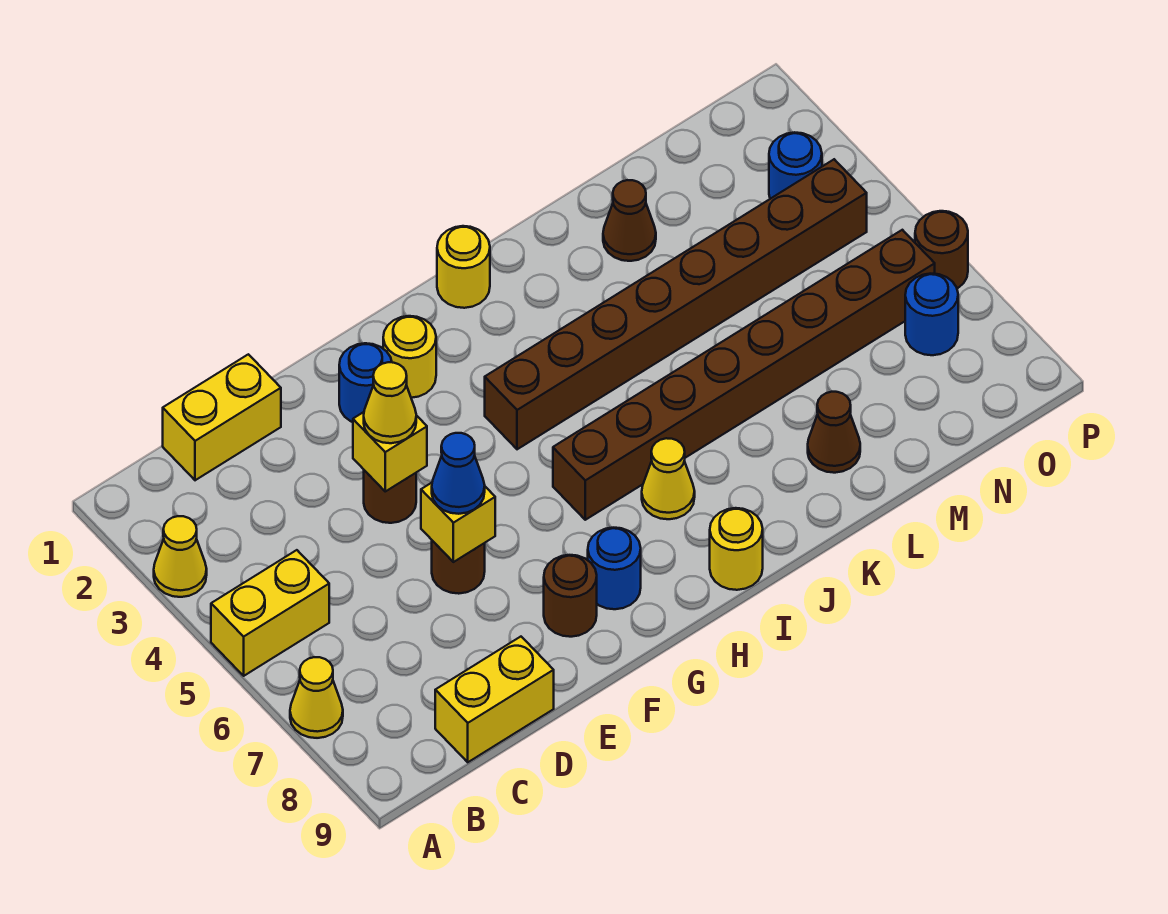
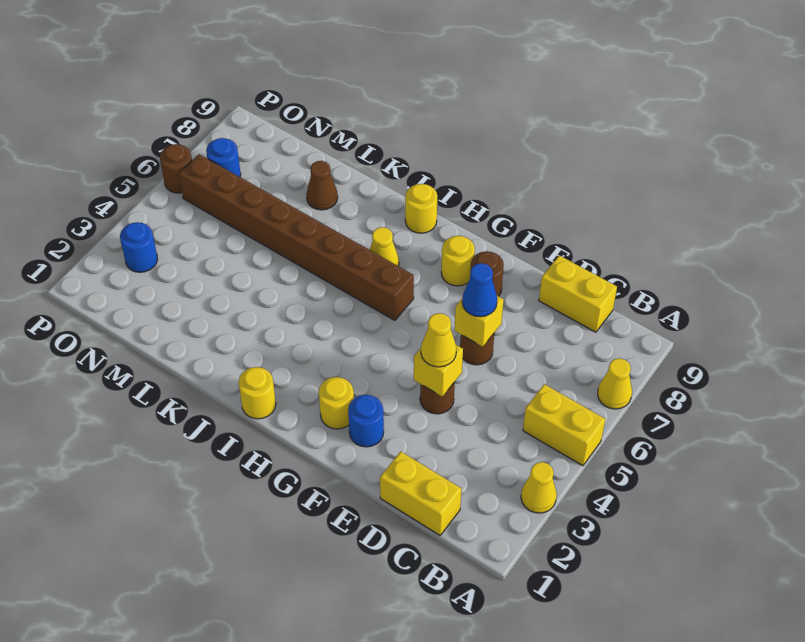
blue 1x1 round brick [588,528,641,609] -> yellow 1x1 round brick [441,236,475,286]
brown 1x8 brick [485,159,867,449] -> none
brown 1x1 cone [603,180,656,261] -> none

